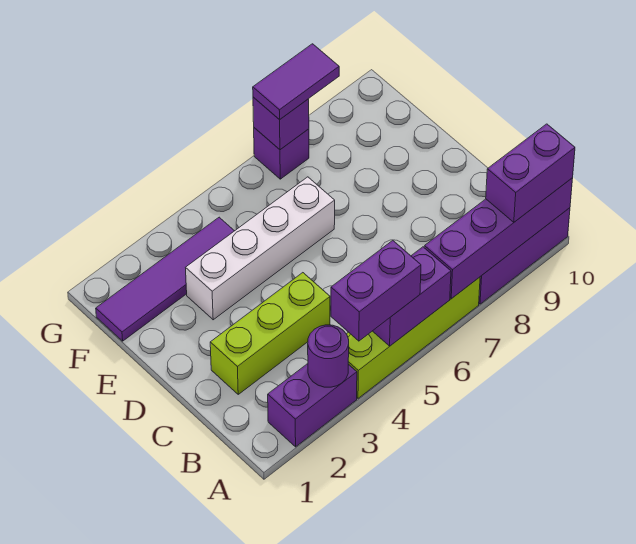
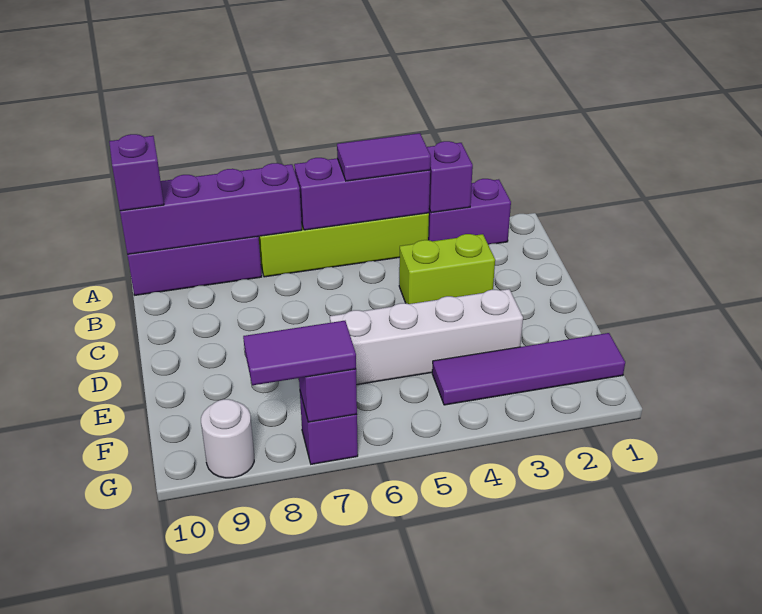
purple 1x1 round brick [308,325,349,387] -> purple 1x1 brick [427,141,473,213]
purple 1x2 brick [331,240,421,341] -> purple 1x2 tile [337,133,431,181]
purple 1x2 brick [373,247,451,346] -> purple 1x3 brick [294,158,430,230]
purple 1x2 brick [486,124,575,222] -> purple 1x1 brick [109,134,164,211]
lime 1x3 brick [210,273,330,394] -> lime 1x2 brick [399,234,495,304]
none -> white 1x1 round brick [201,399,254,478]

